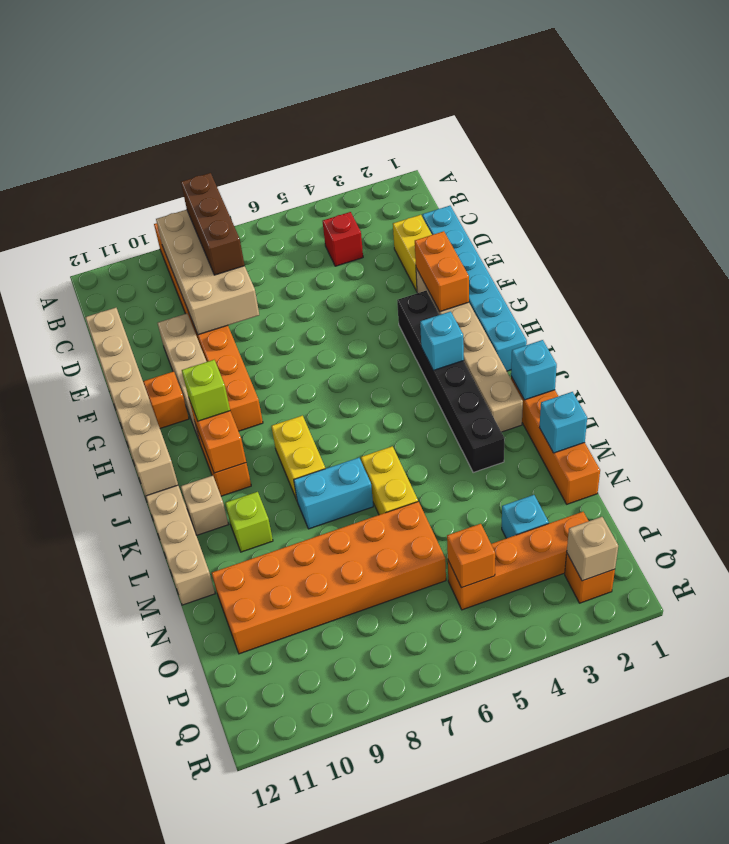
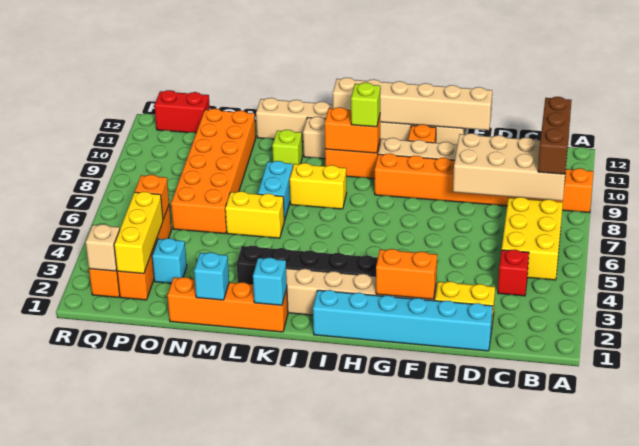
none -> yellow 2x3 brick [502,197,563,280]
brown 1x3 brick [181,173,245,275] -> brown 1x3 brick turned to [538,97,572,174]
cyan 1x1 brick [420,311,464,371] -> none
none -> yellow 1x3 brick [114,192,163,274]
none -> red 1x2 brick [154,90,210,133]

